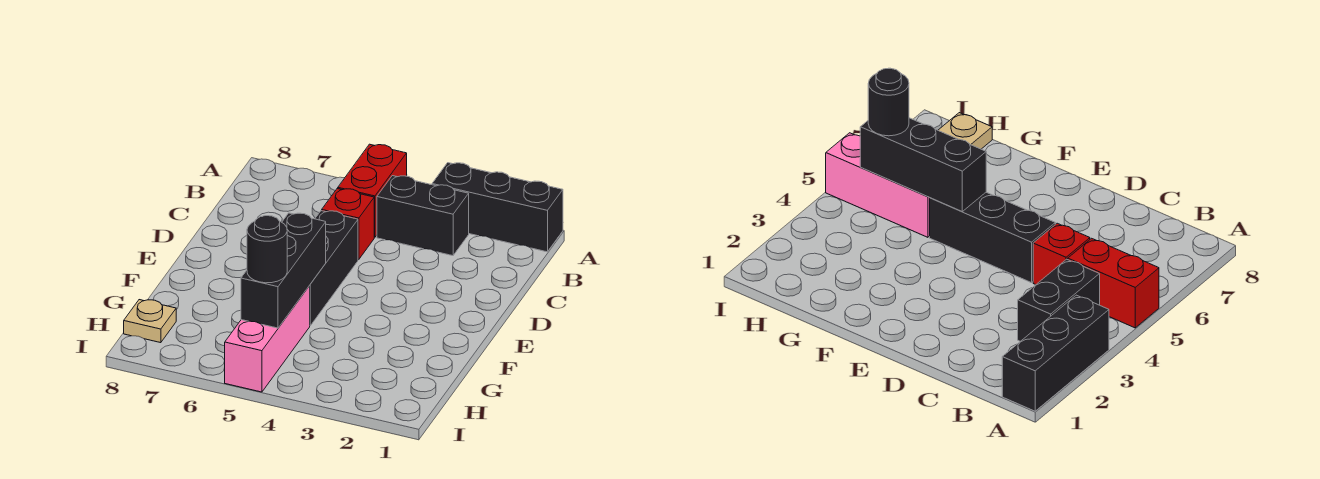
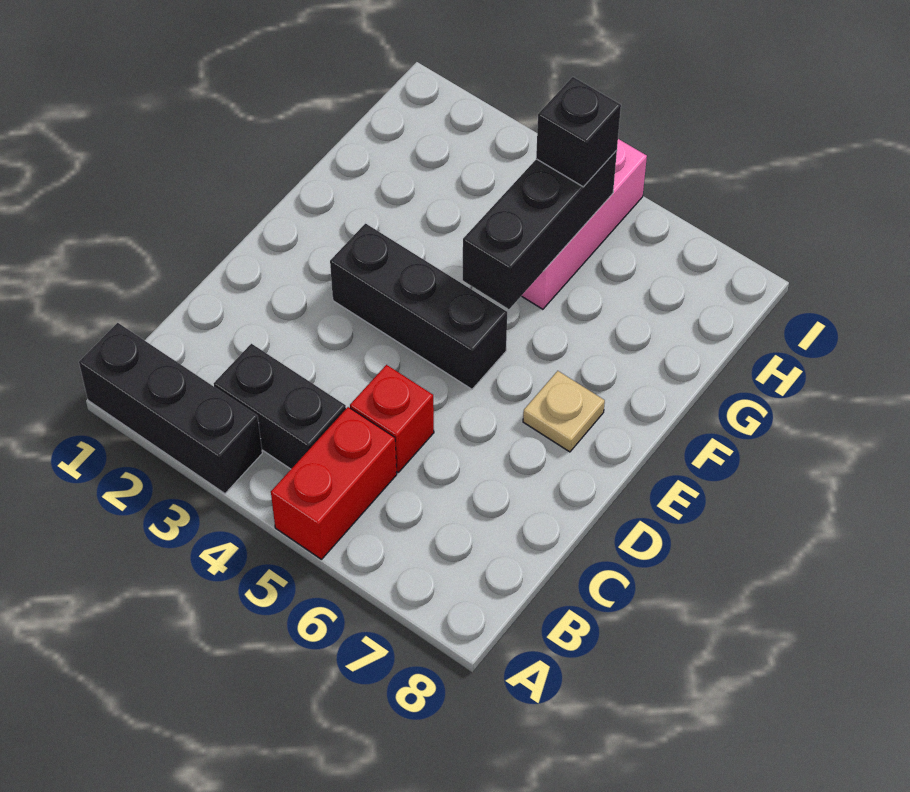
black 1x3 brick [309,211,358,326] -> black 1x3 brick turned to [330,224,507,389]
black 1x1 round brick [247,216,287,283] -> black 1x1 brick [536,77,621,187]
tan 1x1 plate [124,300,176,343] -> tan 1x1 plate moved to [523,371,605,452]

